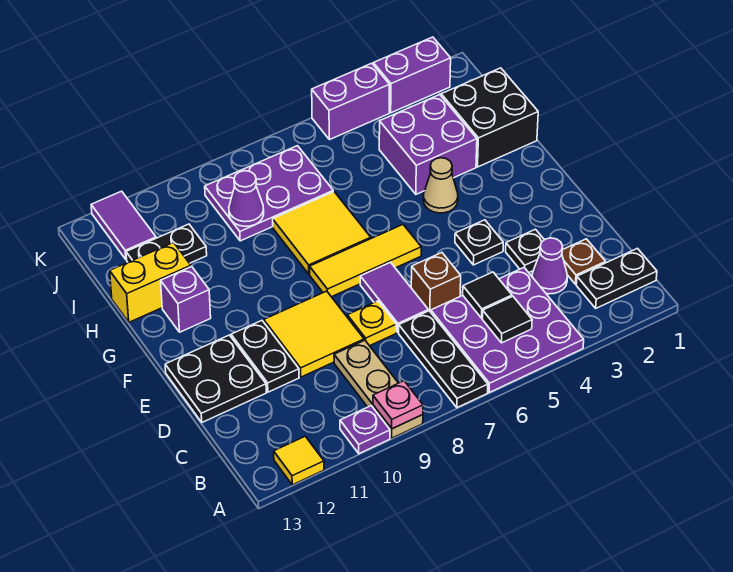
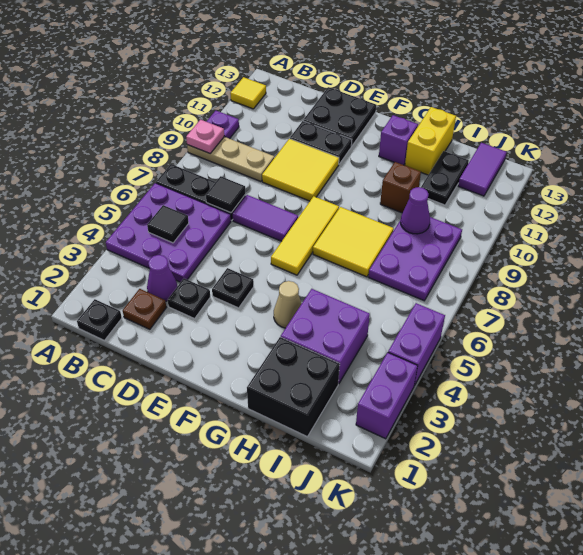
black 1x2 plate [576,248,657,308] -> black 1x1 plate [77,299,122,340]
black 1x1 tile [463,272,512,318] -> black 1x1 tile moved to [206,176,246,213]
brown 1x1 brick [411,253,461,312] -> brown 1x1 brick moved to [380,162,421,213]
yellow 1x1 plate [347,301,396,346] -> none
purple 1x2 tile [91,191,156,260] -> purple 1x2 tile turned to [458,143,506,196]

